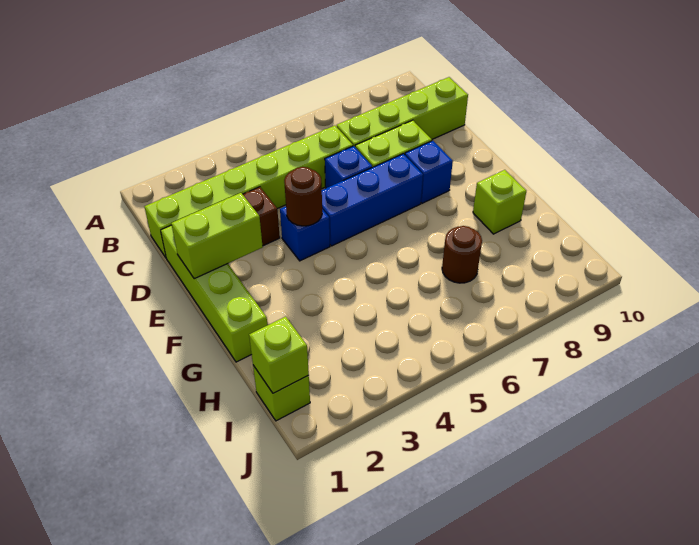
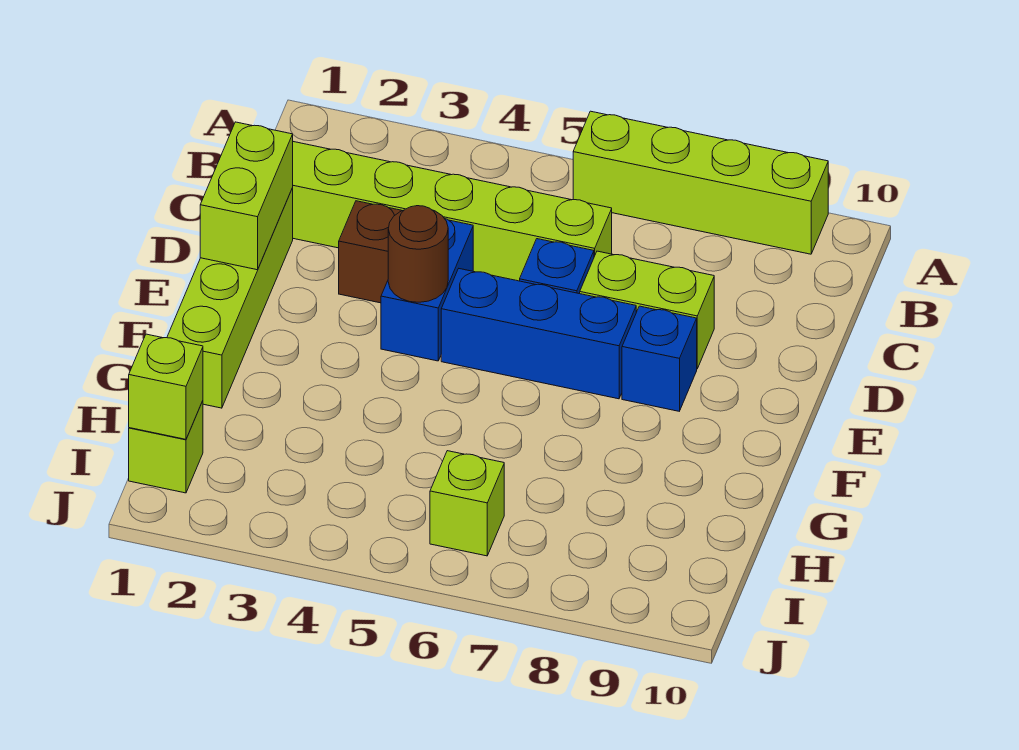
lime 1x4 brick [337,77,468,147] -> lime 1x4 brick moved to [573,111,828,254]
lime 1x2 brick [171,193,263,279] -> lime 1x2 brick turned to [200,122,293,270]
blue 1x1 brick [280,206,330,261] -> blue 1x2 brick [381,218,473,361]
lime 1x1 brick [473,170,526,234] -> lime 1x1 brick moved to [430,451,504,556]
brown 1x1 round brick [442,226,482,283] -> none

